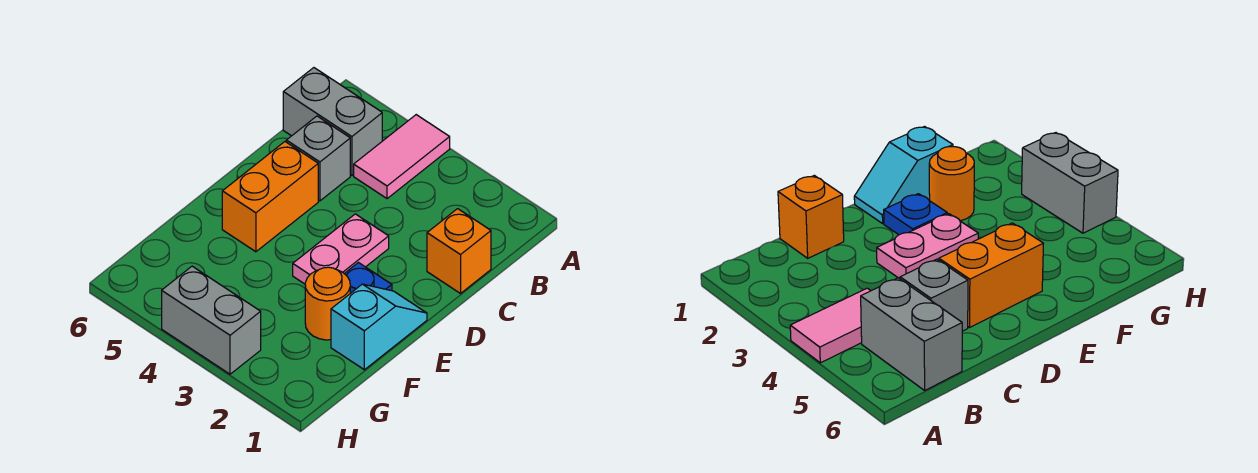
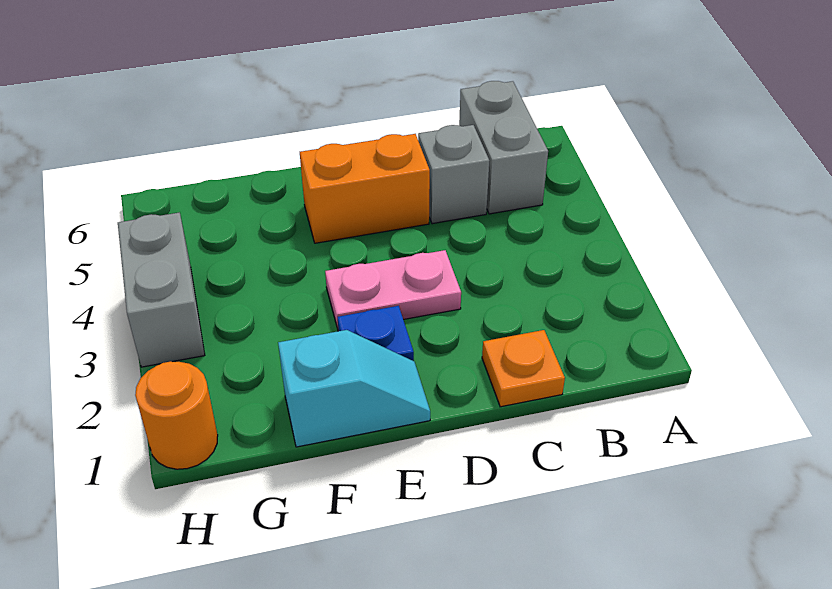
pink 1x2 tile [354,115,450,199] -> none
orange 1x1 brick [427,209,491,293] -> orange 1x1 plate [482,330,565,407]
orange 1x1 round brick [305,267,350,340] -> orange 1x1 round brick moved to [135,361,218,469]

